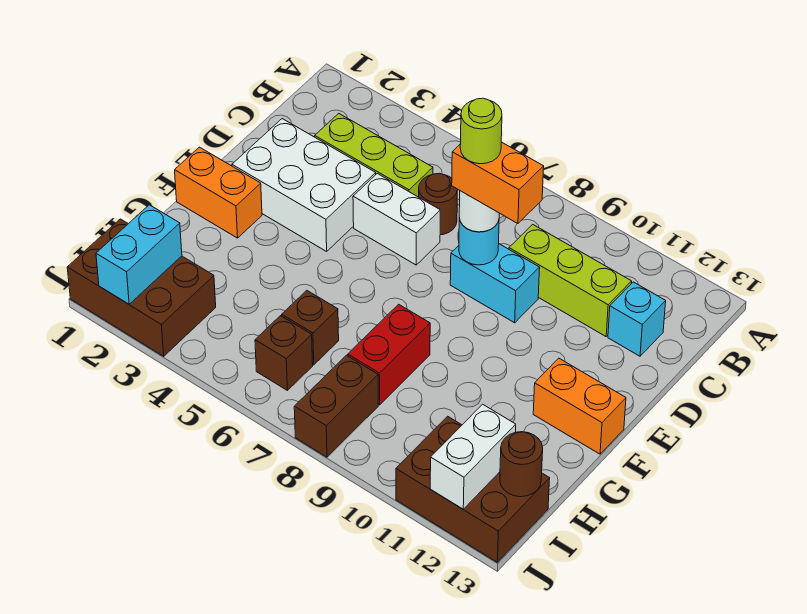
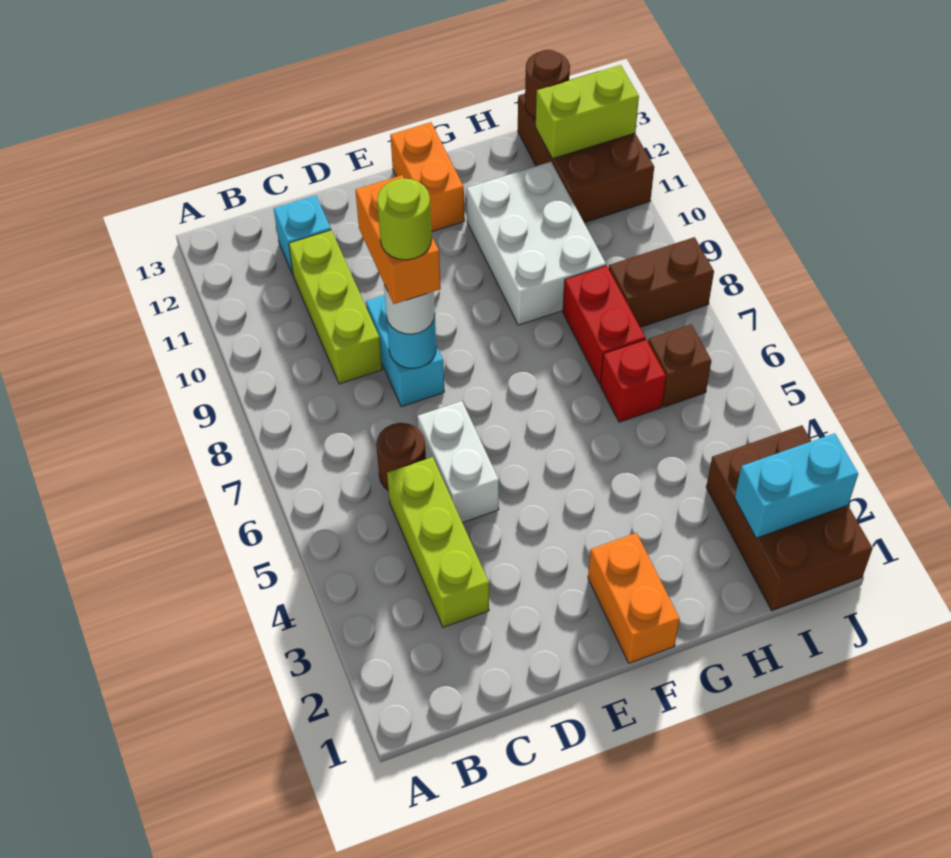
white 2x3 brick [232,119,376,251] -> white 2x3 brick moved to [467,162,606,325]
red 1x2 brick [348,304,430,405] -> red 1x2 brick turned to [563,266,645,384]
brown 1x1 brick [282,291,339,365] -> red 1x1 brick [601,340,666,422]
white 1x2 brick [430,404,516,509] -> lime 1x2 brick [536,65,639,159]

